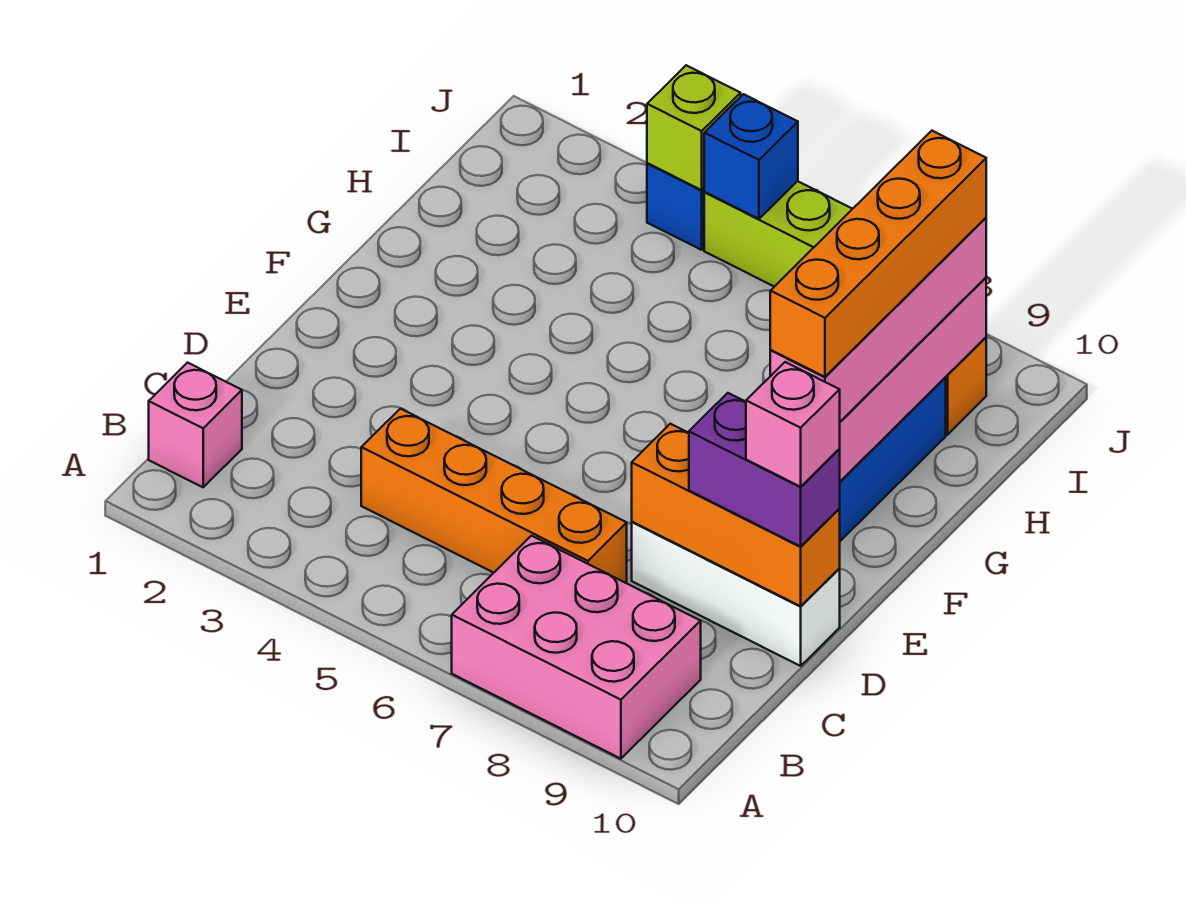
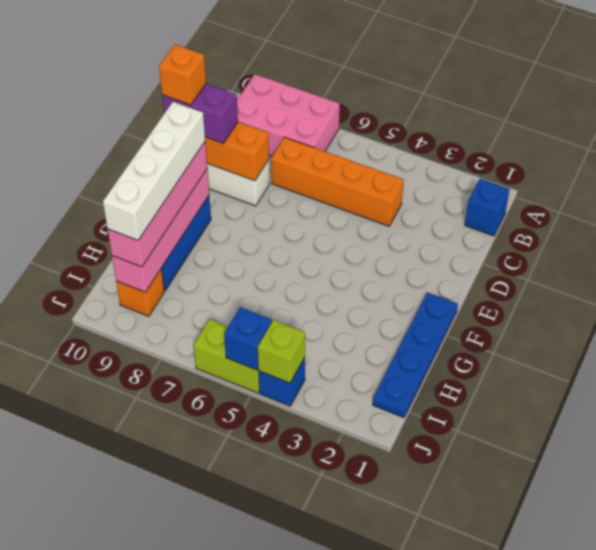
pink 1x1 brick [149,363,242,487] -> blue 1x1 brick [465,179,510,236]
pink 1x1 brick [746,362,840,487] -> orange 1x1 brick [159,45,206,105]
none -> blue 1x4 plate [373,292,458,418]
orange 1x4 brick [770,131,986,377] -> white 1x4 brick [103,102,205,240]

